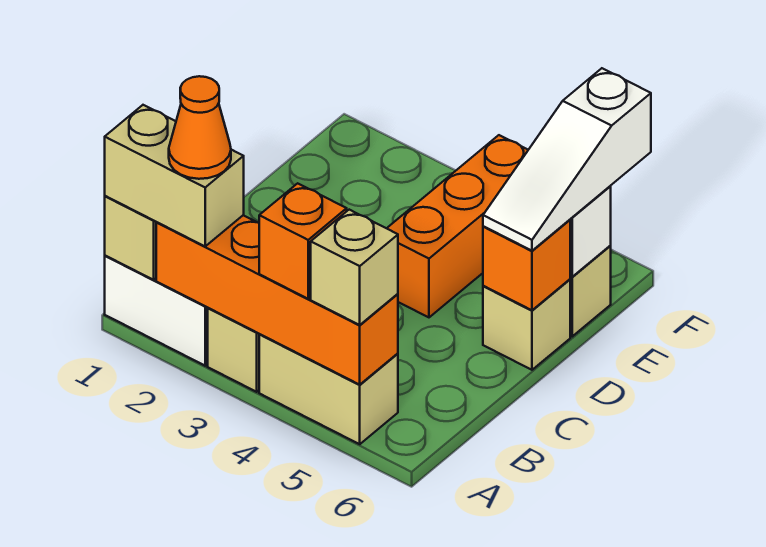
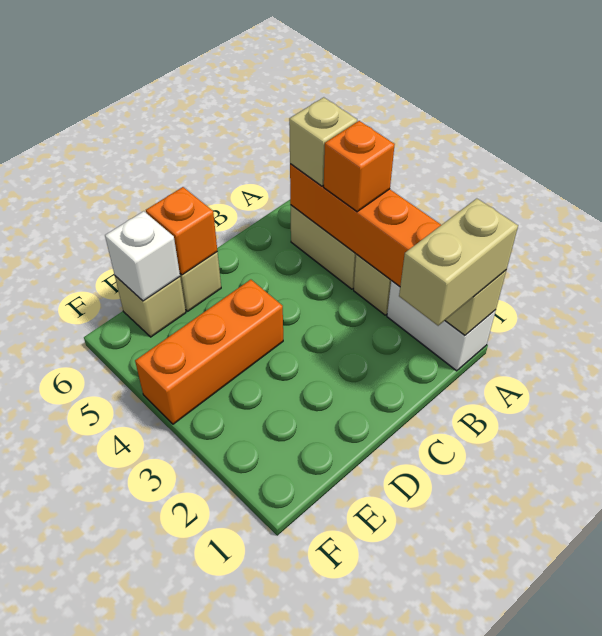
tan 1x2 brick [105,105,244,246] -> tan 1x2 brick turned to [399,199,518,326]
orange 1x1 cone [169,76,231,179] -> none
white 1x3 slope [483,68,651,251] -> none

